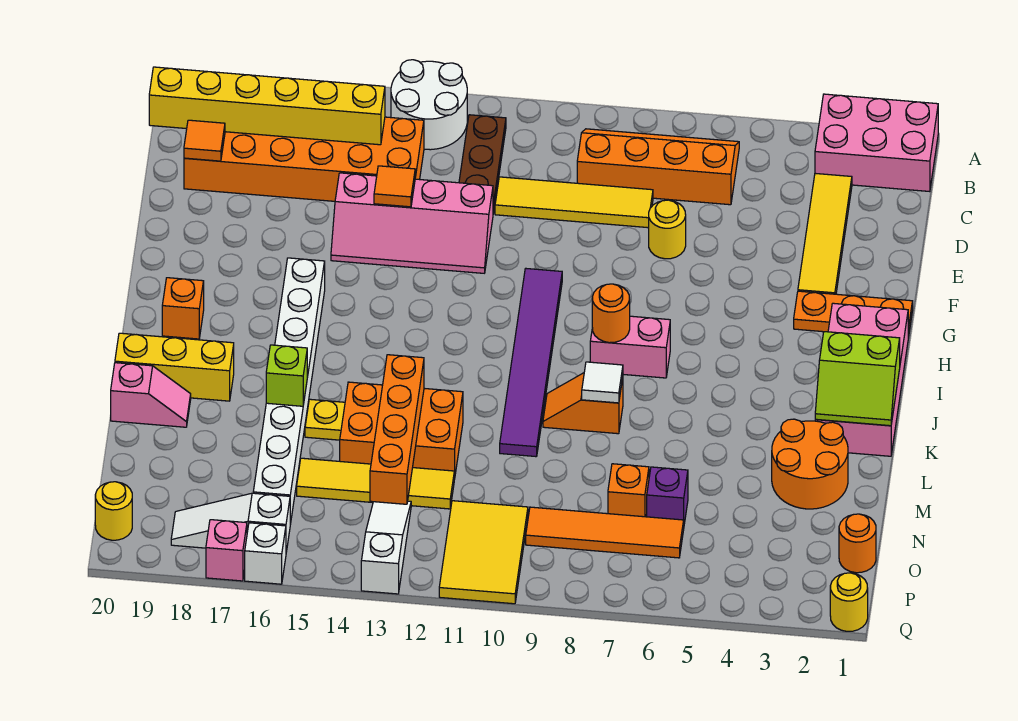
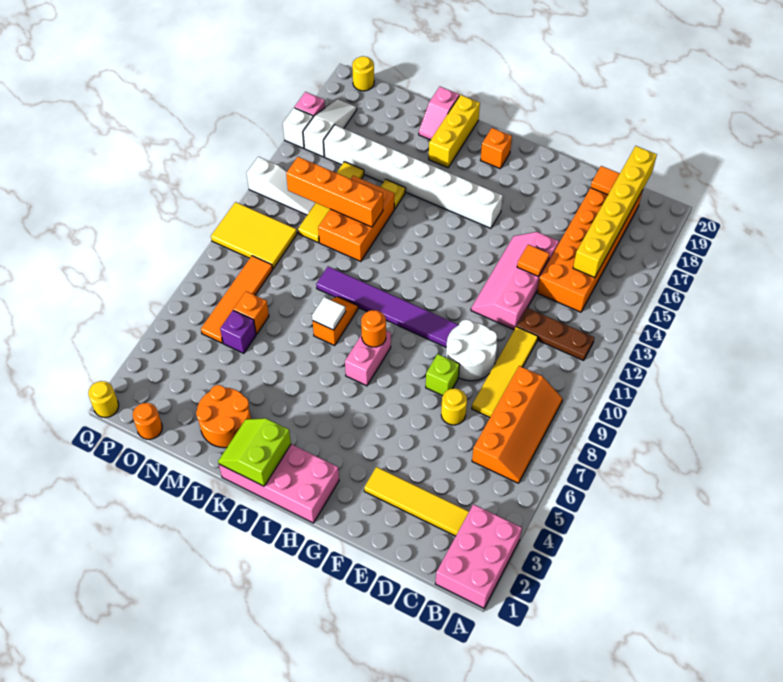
white 2x2 round brick [391,60,467,150] -> white 2x2 round brick moved to [446,320,497,381]
orange 1x3 plate [794,291,913,338] -> none
lime 1x1 brick [266,345,307,406] -> lime 1x1 brick moved to [426,354,460,396]

